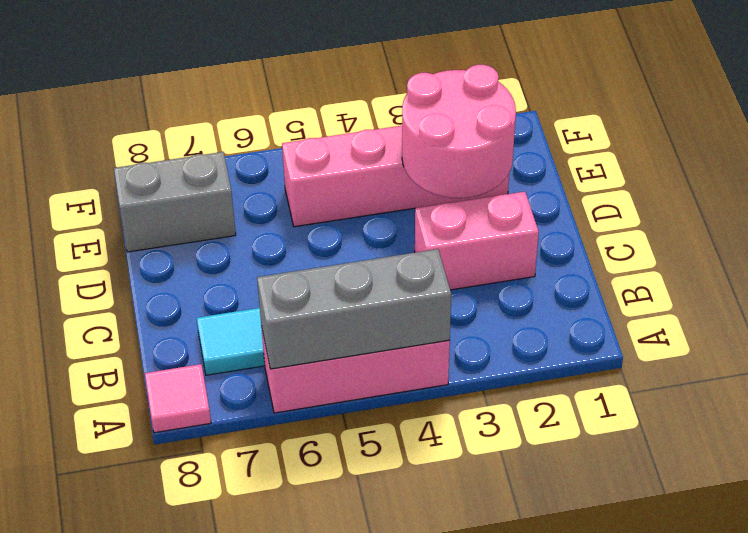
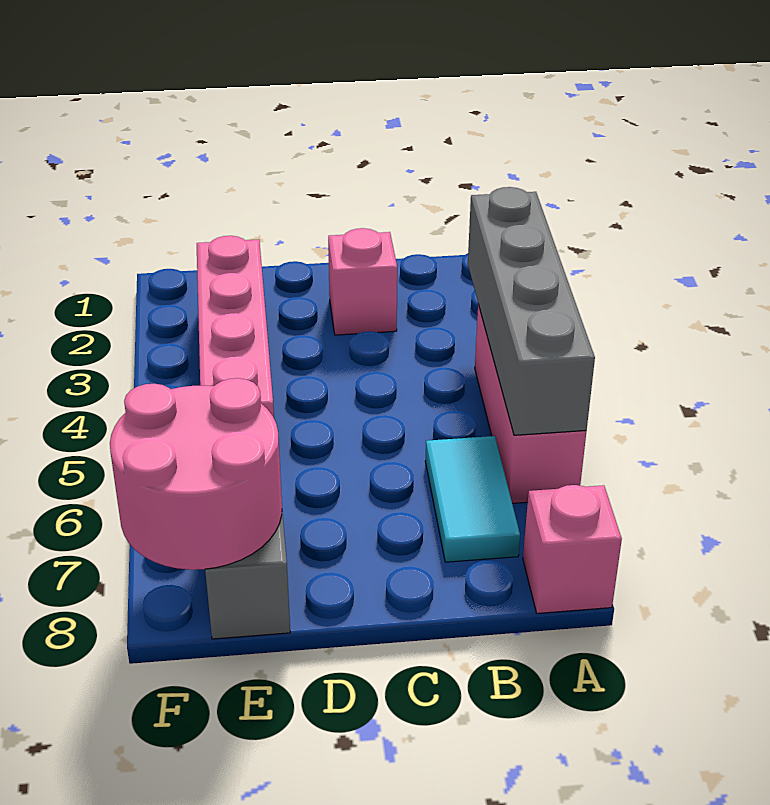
grey 1x3 brick [257,249,451,369] -> grey 1x4 brick [468,187,595,435]
pink 1x1 tile [145,364,211,433] -> pink 1x1 brick [523,485,622,613]
pink 1x2 brick [415,192,539,290] -> pink 1x1 brick [328,228,397,335]
pink 2x2 round brick [402,65,516,198] -> pink 2x2 round brick moved to [110,378,282,570]

